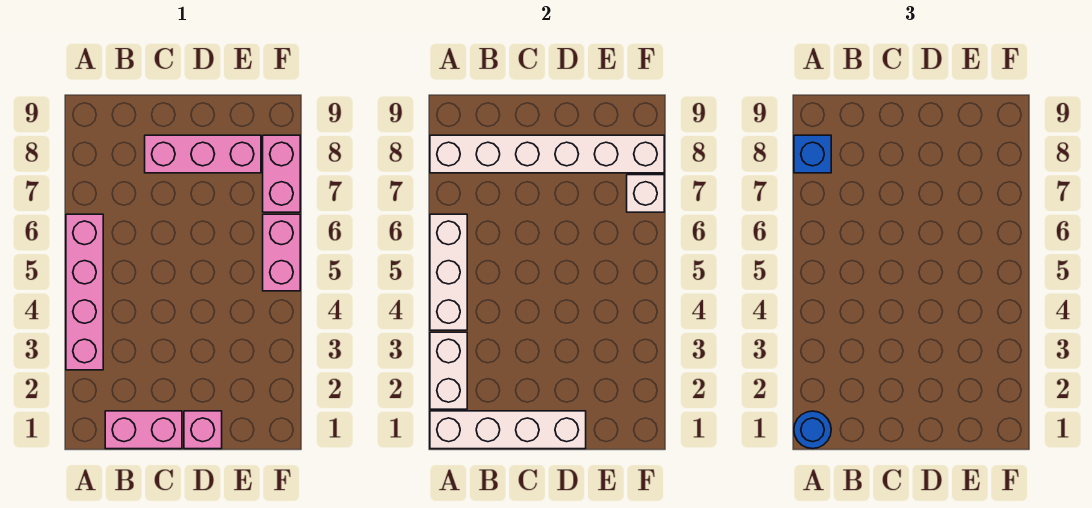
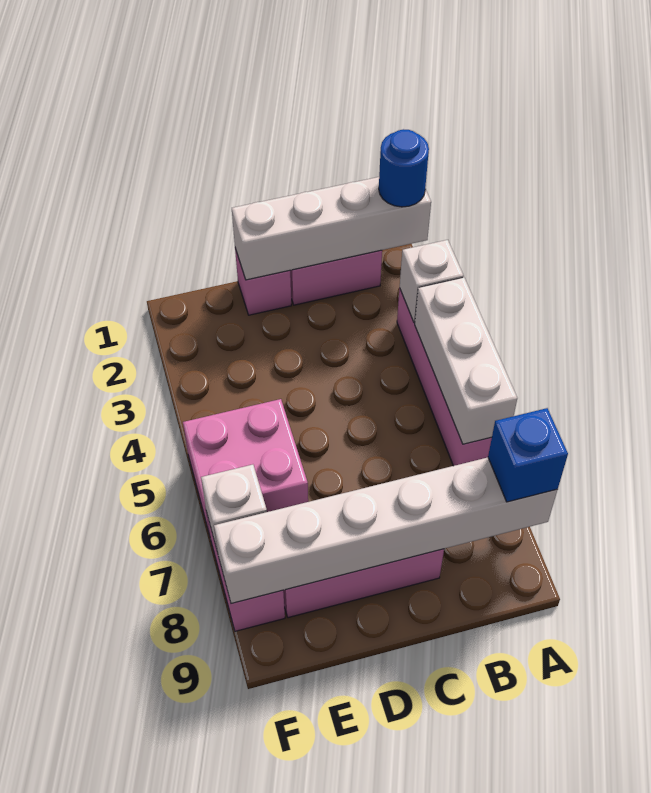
white 1x2 brick [430,332,467,409] -> white 1x1 brick [400,240,463,323]
pink 1x2 brick [263,214,300,291] -> pink 2x2 brick [183,399,308,535]

